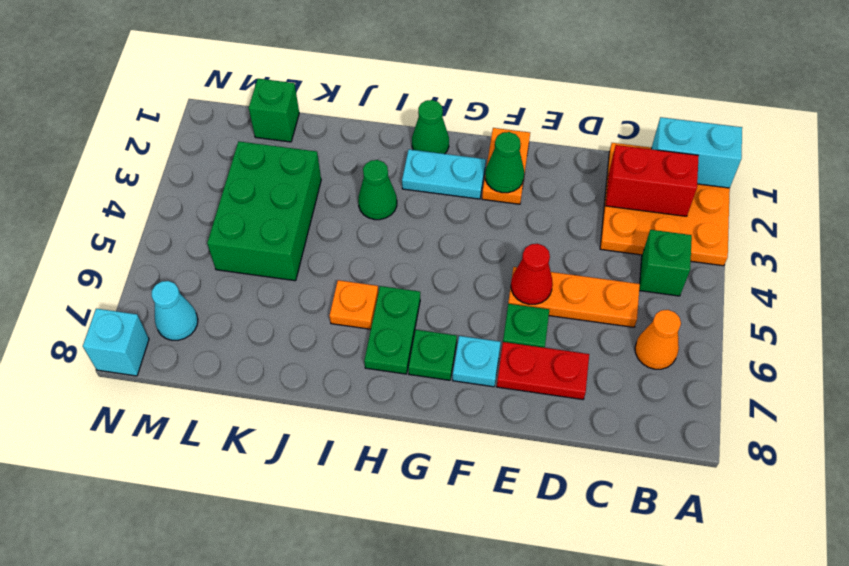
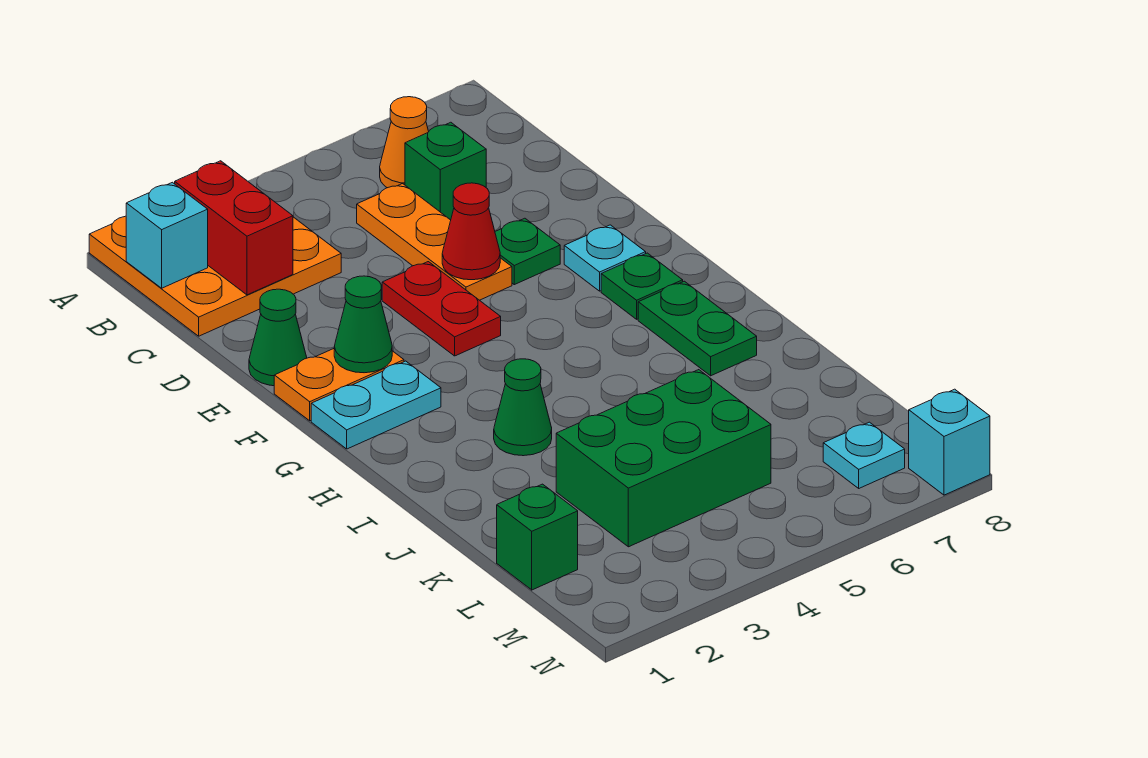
cyan 1x2 brick [652,117,742,188] -> cyan 1x1 brick [126,182,208,288]
green 1x1 brick [639,230,692,296] -> green 1x1 brick moved to [405,122,486,220]
red 1x2 plate [497,342,589,399] -> red 1x2 plate moved to [382,262,501,356]
cyan 1x2 plate [402,149,486,199] -> cyan 1x2 plate turned to [311,361,441,449]
green 1x1 cone [412,100,449,154] -> green 1x1 cone moved to [249,289,307,386]
green 1x2 plate [364,286,420,374] -> green 1x2 plate turned to [638,281,757,376]
orange 1x1 plate [330,280,378,329] -> none
cyan 1x1 cone [152,281,198,340] -> cyan 1x1 plate [823,422,905,488]

